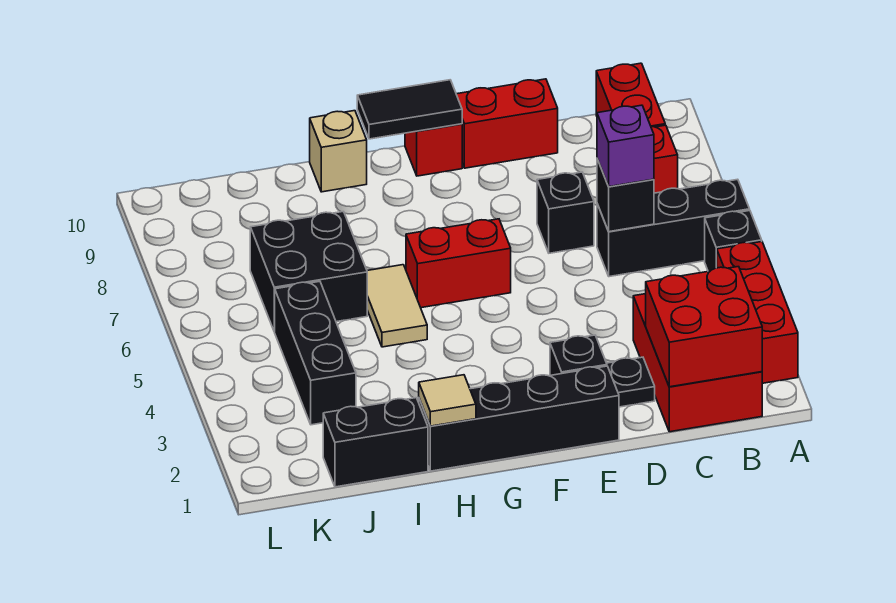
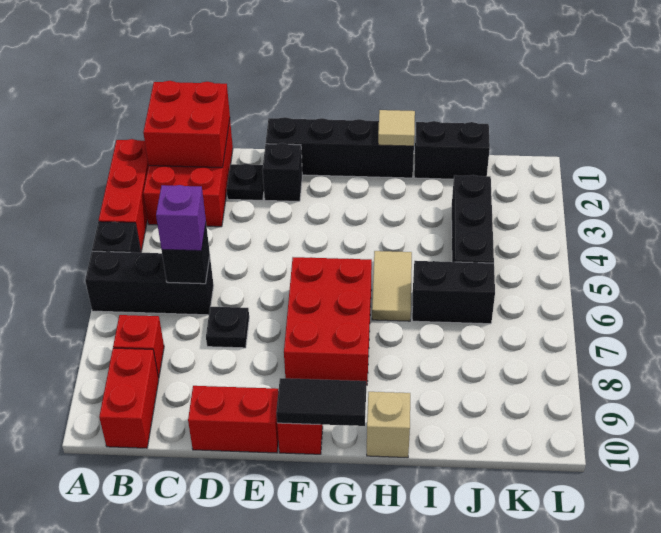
black 1x1 brick [537,172,594,253] -> black 1x1 plate [206,307,249,348]
red 1x2 brick [406,219,511,308] -> red 2x3 brick [284,257,372,385]
black 2x2 brick [250,212,367,331] -> black 1x2 brick [412,261,495,324]

